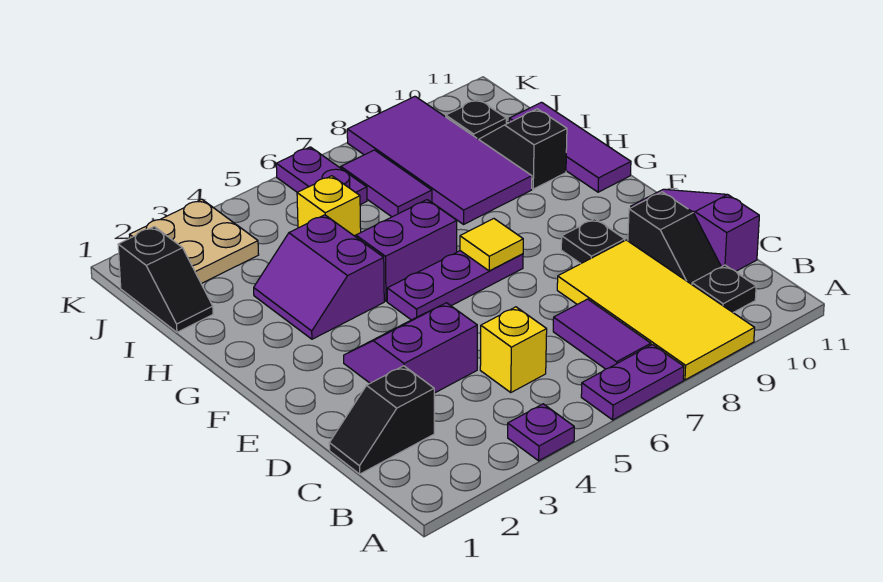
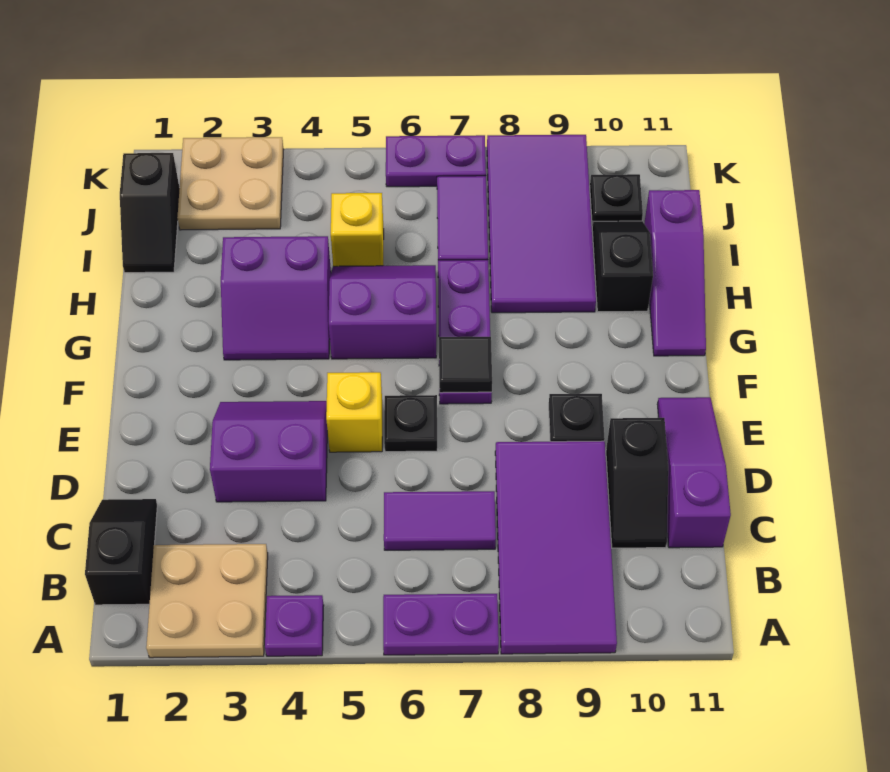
none -> tan 2x2 plate [146,544,268,658]
yellow 2x4 tile [557,240,755,380] -> purple 2x4 tile [495,441,617,654]
purple 1x2 tile [553,299,651,369] -> purple 1x2 tile turned to [384,491,496,550]
black 1x1 plate [692,265,756,312] -> black 1x1 plate moved to [384,395,437,452]
black 1x2 slope [329,366,434,474] -> black 1x2 slope turned to [85,499,157,605]
yellow 1x1 brick [480,307,547,392] -> yellow 1x1 brick moved to [326,372,382,452]
purple 1x3 plate [387,251,523,320] -> purple 1x3 plate turned to [438,260,492,404]
yellow 1x1 tile [460,219,523,271] -> black 1x1 tile [439,337,492,393]
purple 2x2 slope [254,215,384,339] -> purple 2x2 slope turned to [221,236,331,360]
purple 1x3 tile [509,102,631,192] -> purple 1x3 slope [644,190,706,356]
purple 1x2 plate [276,147,367,205] -> purple 1x2 plate turned to [386,135,486,187]

